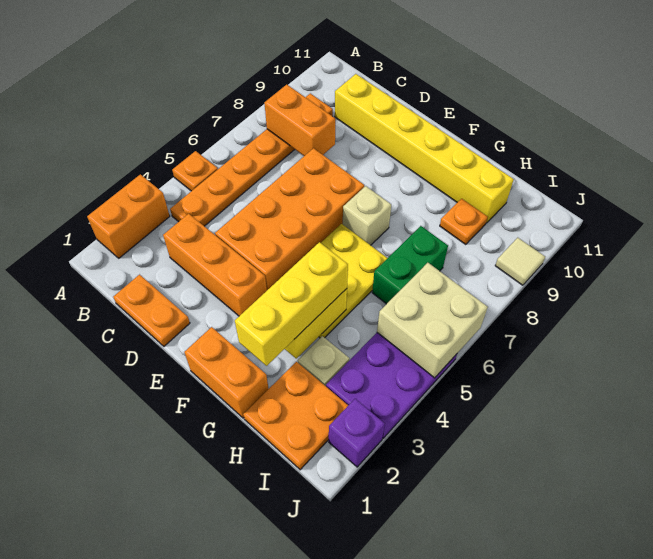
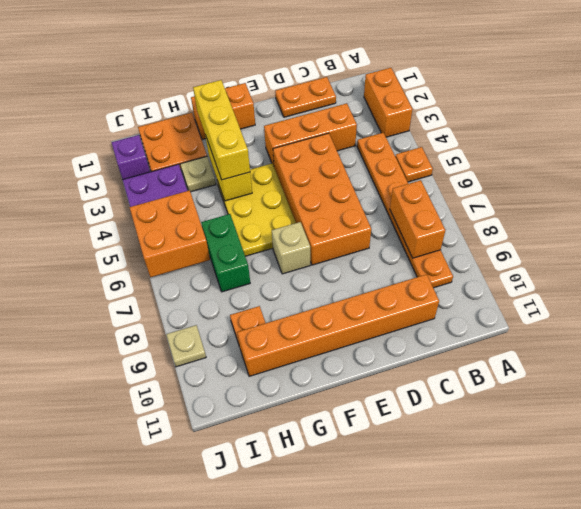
orange 1x2 brick [264,85,335,156] -> orange 1x2 brick turned to [390,180,445,258]
yellow 1x6 brick [335,74,514,223] -> orange 1x6 brick [237,274,439,376]
tan 2x2 brick [377,263,488,378] -> orange 2x2 brick [129,190,210,277]
tan 1x1 tile [495,238,545,285] -> tan 1x1 plate [166,325,206,367]

